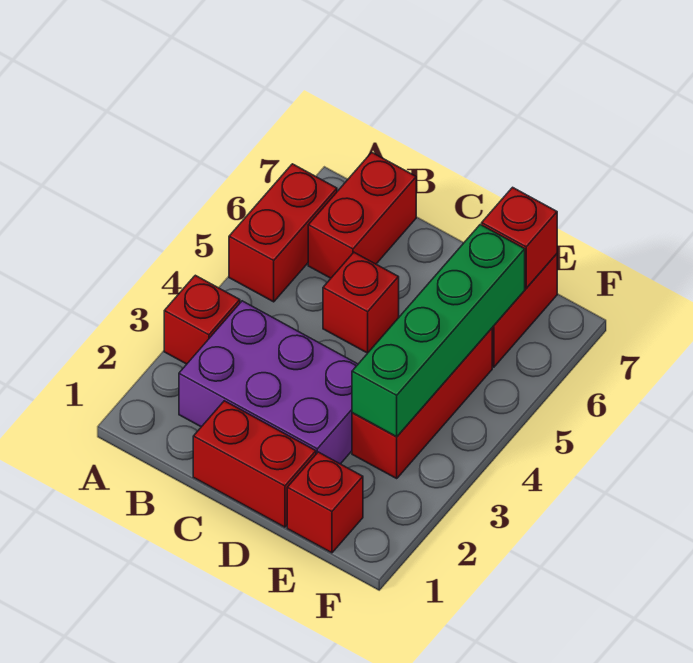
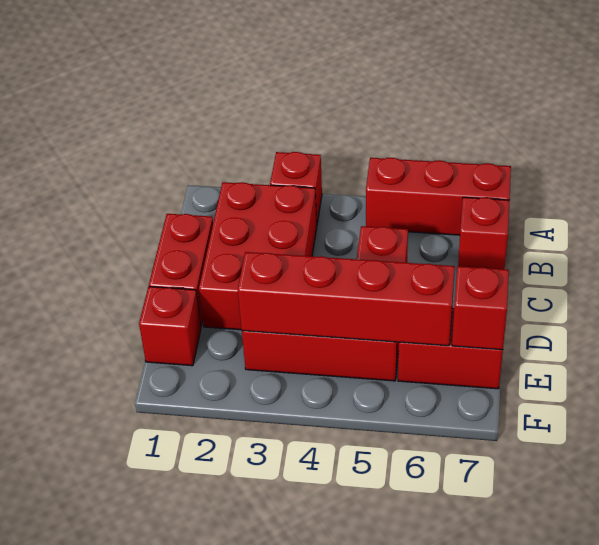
red 1x2 brick [229,164,337,302] -> red 1x3 brick [366,158,511,235]
purple 2x3 brick [179,301,358,464] -> red 2x3 brick [199,182,317,330]
red 1x2 brick [308,152,416,278] -> red 1x1 brick [458,197,509,269]
green 1x4 brick [352,225,525,437] -> red 1x4 brick [238,252,455,346]

